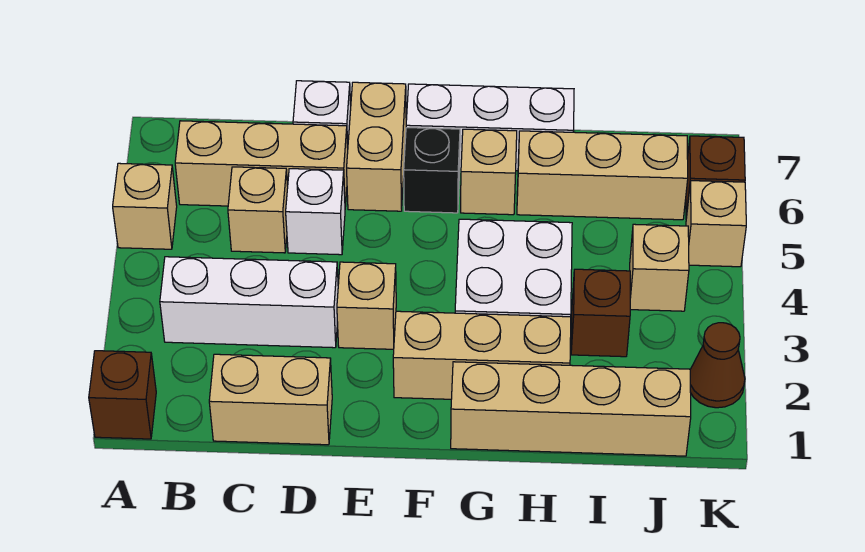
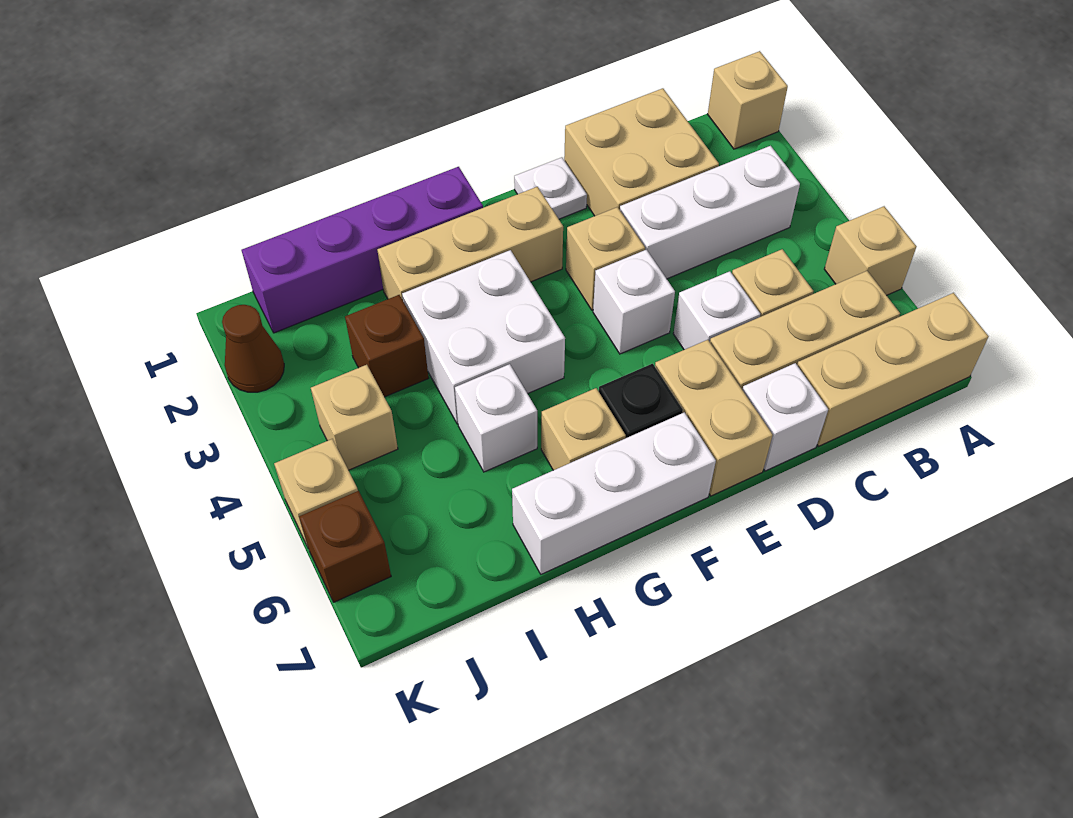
brown 1x1 brick [89,351,156,439] -> tan 1x1 brick [708,51,788,149]
tan 1x2 brick [209,354,332,445] -> tan 2x2 brick [564,88,719,216]
none -> white 1x1 plate [514,157,587,219]
none -> white 1x1 brick [593,250,675,354]
tan 1x4 brick [451,362,691,456] -> purple 1x4 brick [241,167,483,333]
none -> white 1x1 brick [455,364,537,472]
tan 1x3 brick [517,131,688,220] -> tan 1x3 brick moved to [797,293,989,446]

